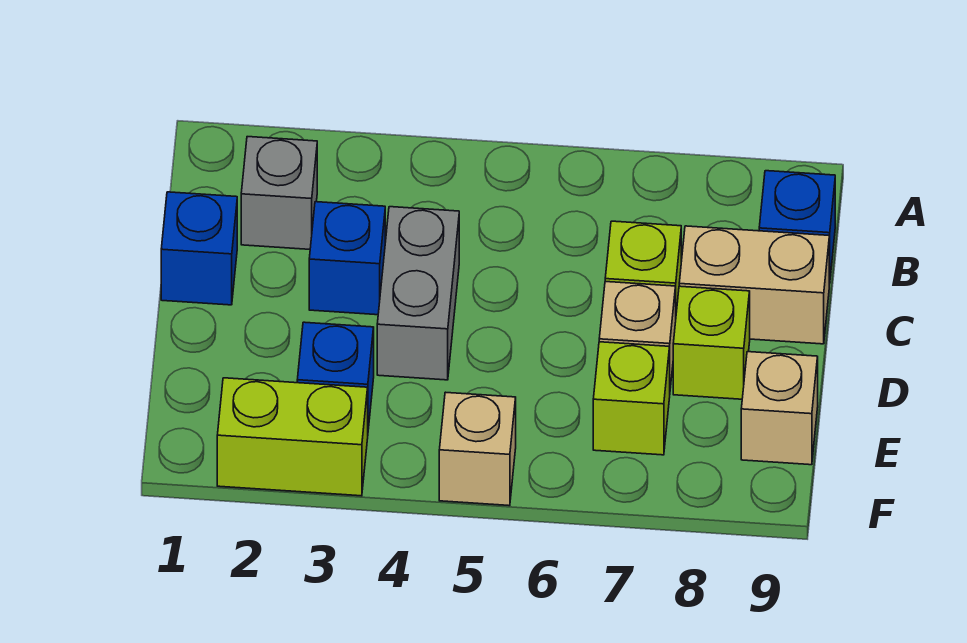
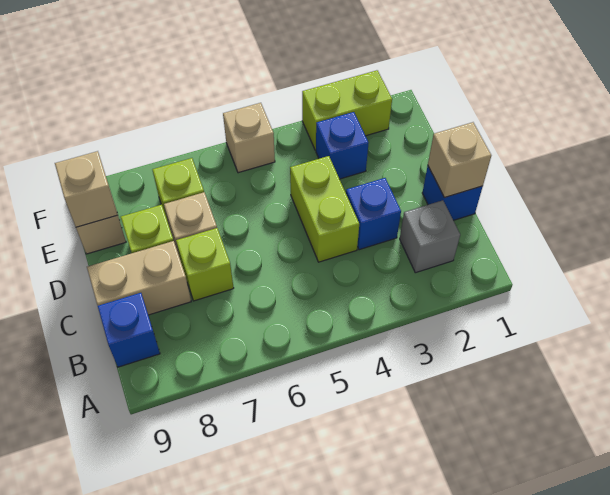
none -> tan 1x1 brick [428,122,491,198]
grey 1x2 brick [377,207,459,380] -> lime 1x2 brick [290,156,359,262]
none -> tan 1x1 brick [55,151,118,227]

